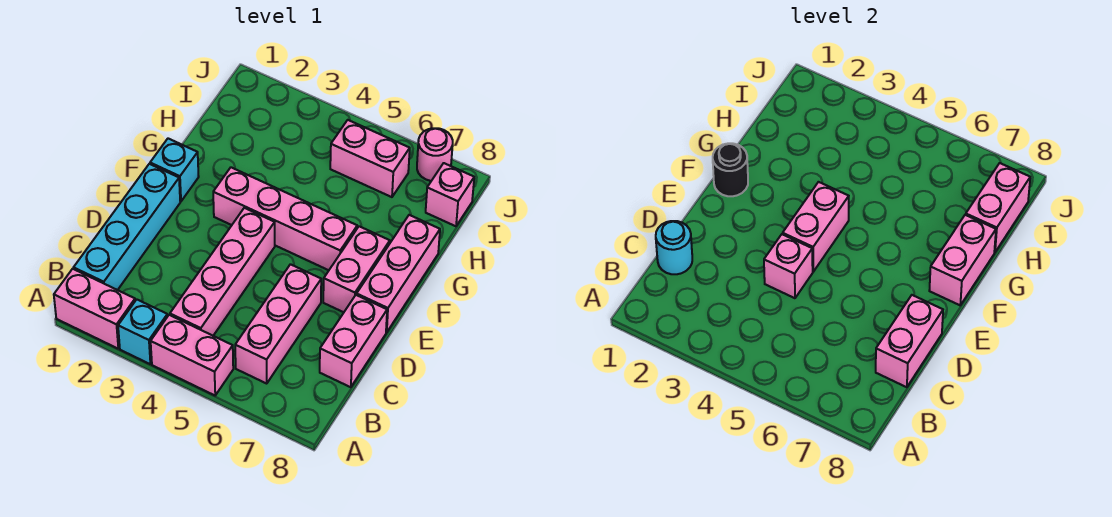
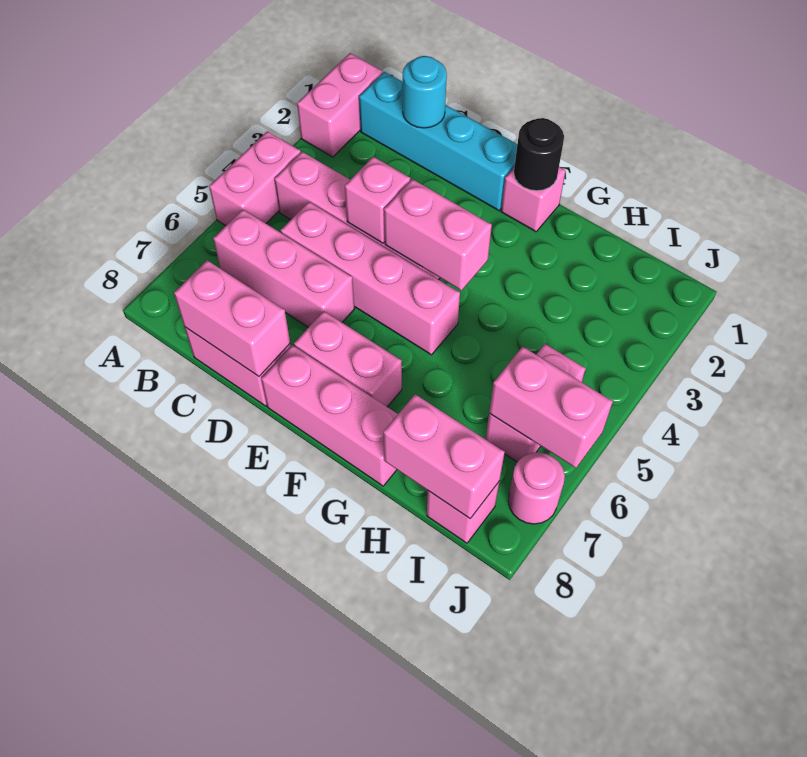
cyan 1x1 brick [118,300,168,364] -> none
cyan 1x1 brick [150,139,199,201] -> pink 1x1 brick [501,167,566,232]
pink 1x4 brick [213,167,357,270] -> pink 1x4 brick turned to [281,202,460,355]
pink 1x2 brick [929,215,996,305] -> pink 1x2 brick moved to [489,347,613,468]

